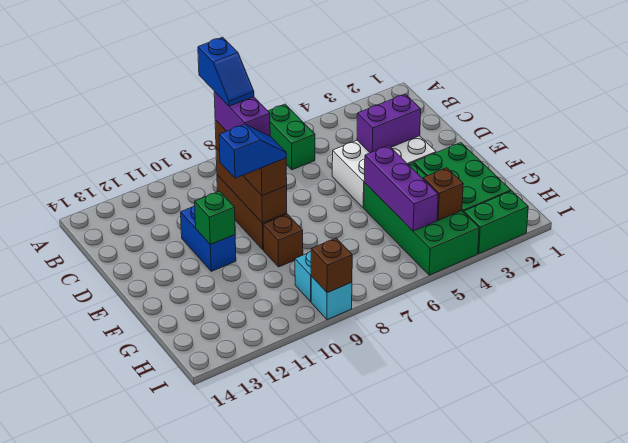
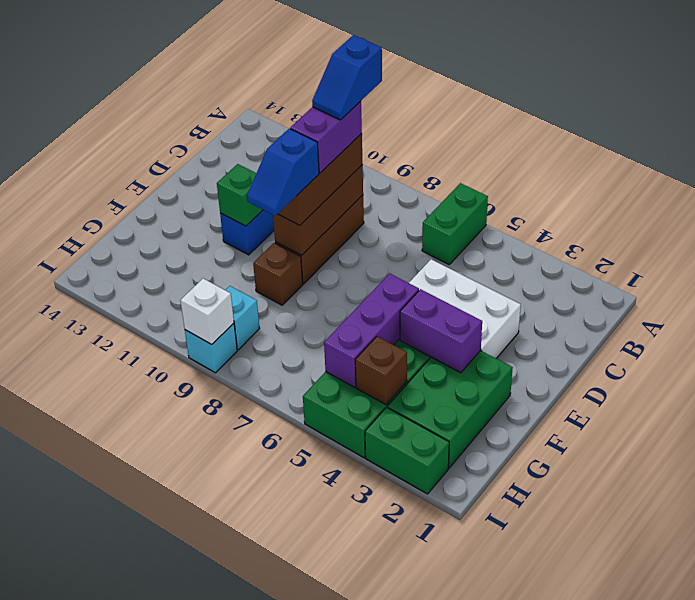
purple 1x2 brick [357,94,421,153] -> purple 1x2 brick moved to [400,289,482,373]
blue 1x2 slope [219,124,286,178] -> blue 1x2 slope turned to [247,129,319,216]
brown 1x1 brick [311,238,352,293] -> white 1x1 brick [180,278,234,345]

